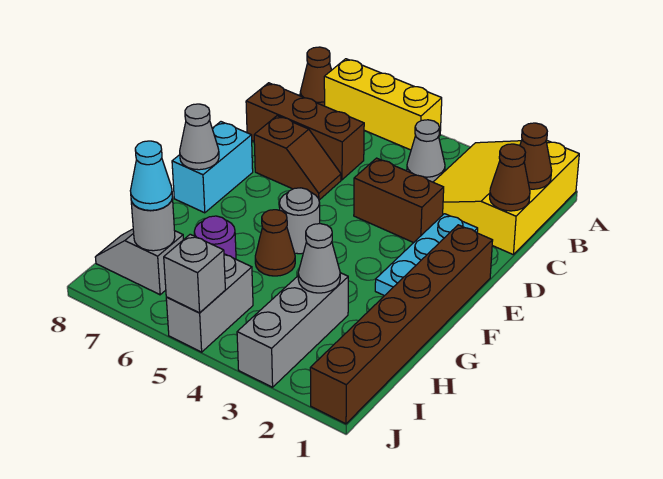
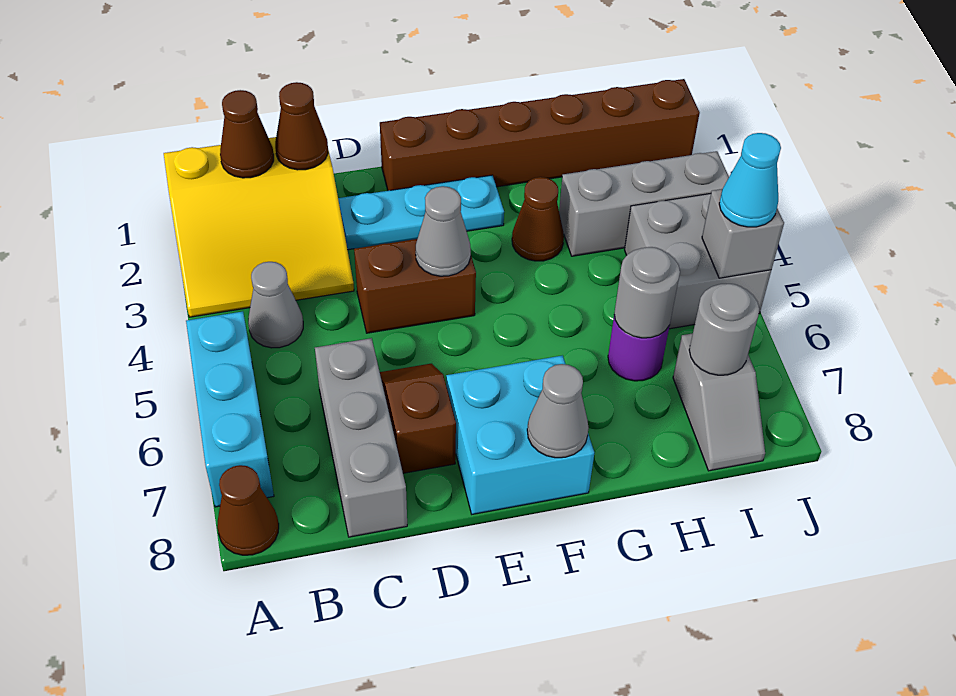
yellow 1x3 brick [324,59,442,150] -> cyan 1x3 brick [186,312,274,507]
brown 1x3 brick [246,83,364,180] -> grey 1x3 brick [315,338,407,537]
brown 1x2 brick [354,158,444,243] -> brown 1x2 brick turned to [354,239,476,333]
cyan 1x2 brick [172,122,253,213] -> cyan 2x2 brick [446,356,594,514]
grey 1x1 round brick [279,188,320,254] -> grey 1x1 round brick moved to [614,247,680,338]
brown 1x1 cone [255,210,295,276] -> brown 1x1 cone moved to [512,177,564,261]
grey 1x1 cone [298,224,340,293] -> grey 1x1 cone moved to [416,186,471,276]
grey 1x2 brick [166,254,253,352] -> grey 2x2 brick [625,194,771,329]
cyan 1x1 cone [130,141,172,210] -> cyan 1x1 cone moved to [719,133,781,227]

